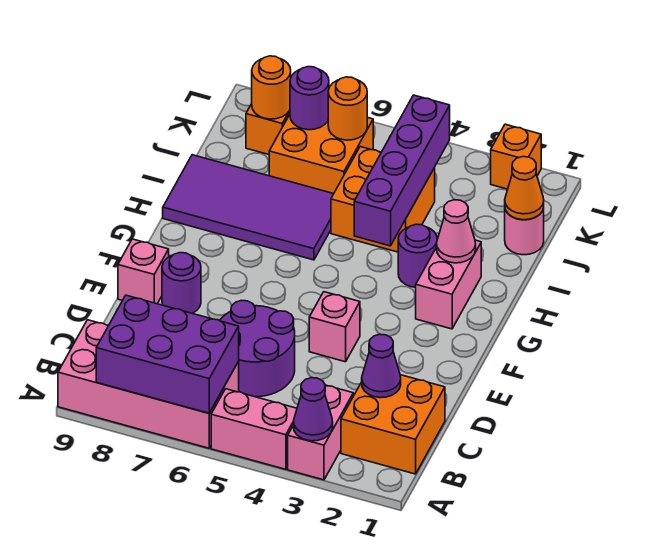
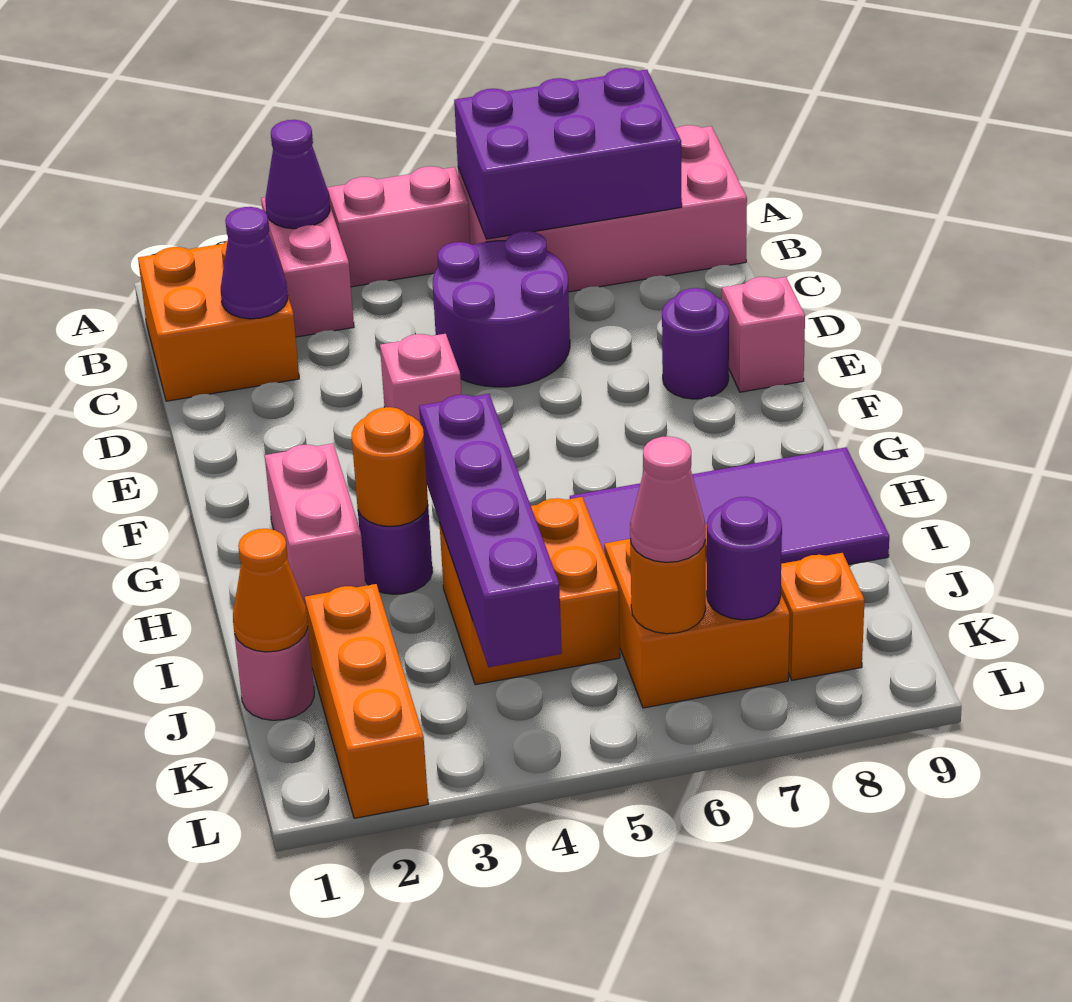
pink 1x1 cone [437,200,476,263] -> pink 1x1 cone moved to [630,436,706,562]
orange 1x1 round brick [252,56,291,119] -> orange 1x1 round brick moved to [352,407,428,526]
orange 1x1 brick [491,124,541,189] -> orange 1x3 brick [305,584,428,818]

